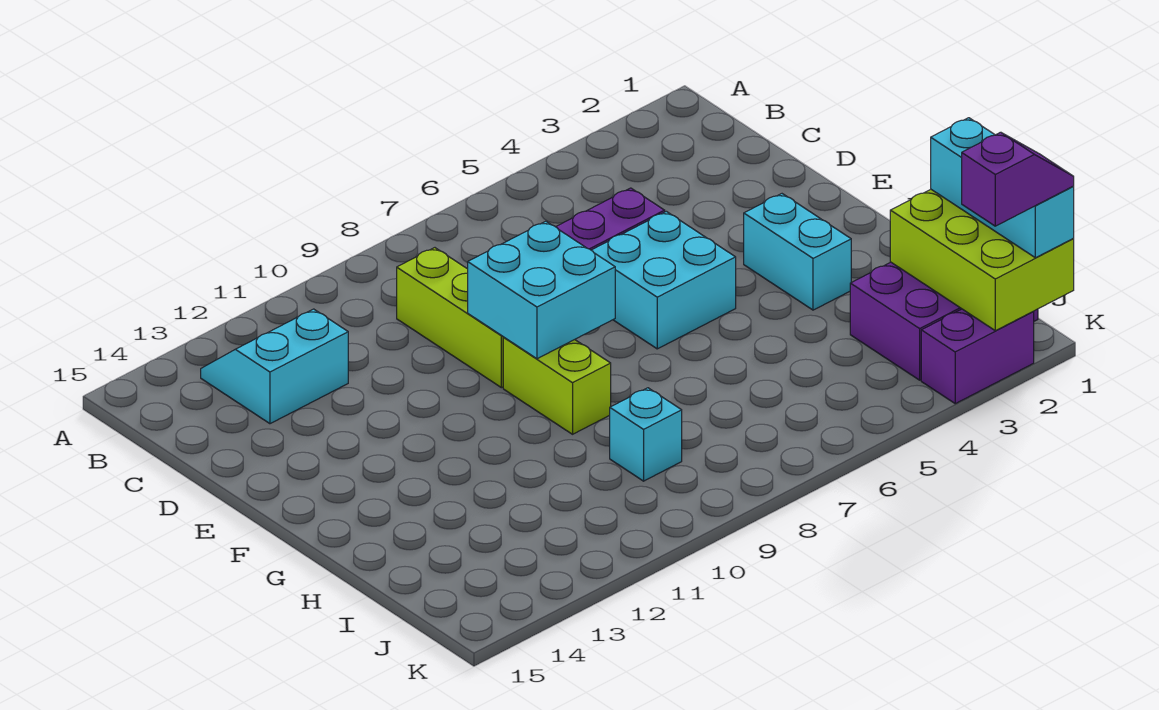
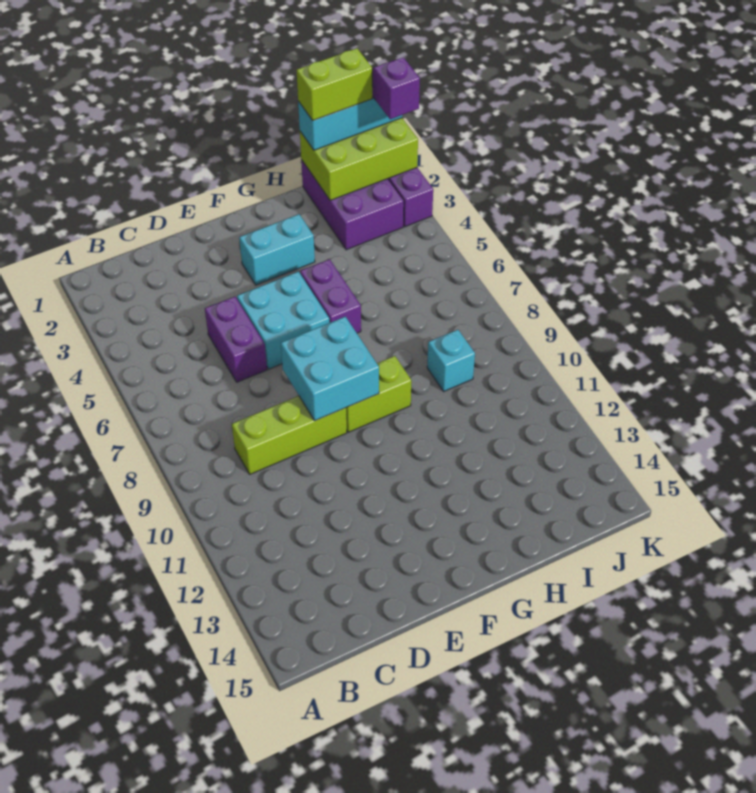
cyan 2x2 slope [201,309,348,424] -> none
none -> purple 1x2 brick [300,259,361,333]
none -> lime 1x2 brick [297,48,372,120]

